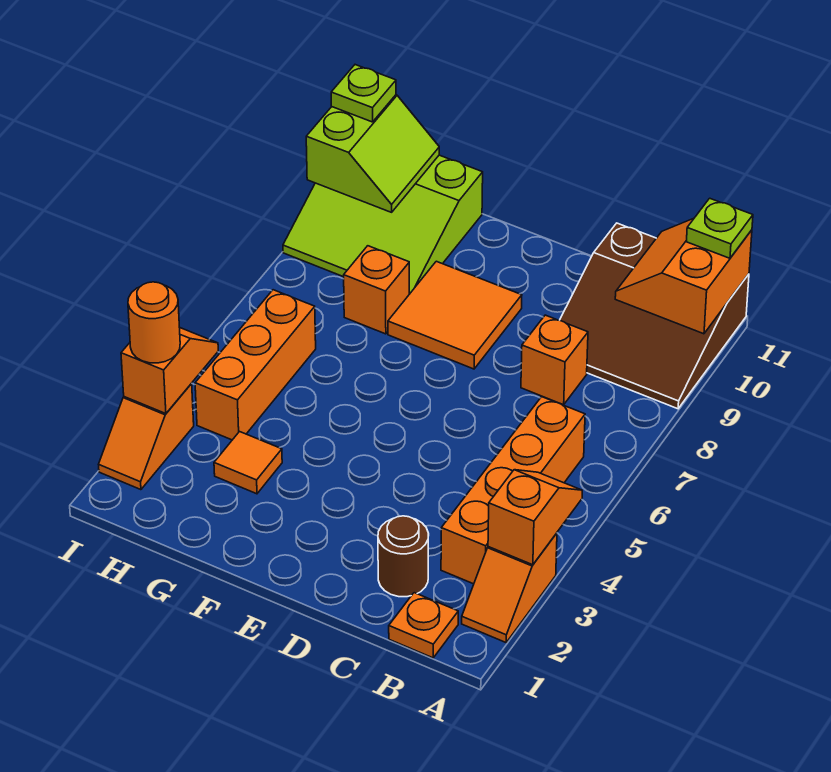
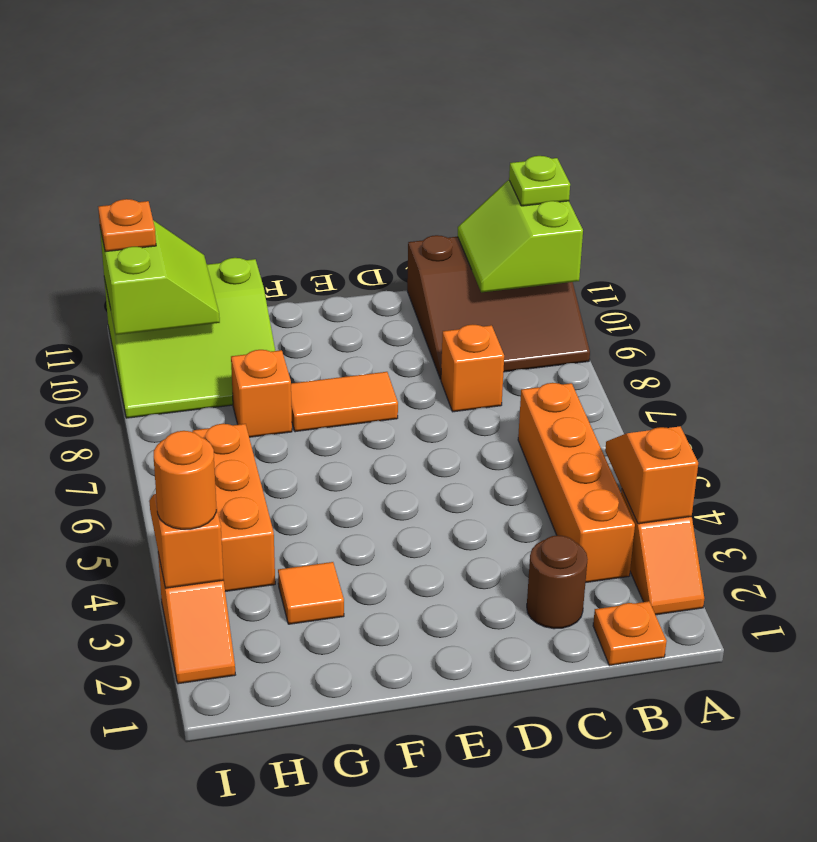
orange 2x2 slope [615,218,752,334] -> lime 2x2 slope [458,180,583,293]
orange 2x2 tile [388,261,522,369] -> orange 1x2 tile [291,372,398,432]
lime 1x1 plate [331,65,396,122] -> orange 1x1 plate [98,199,156,252]

